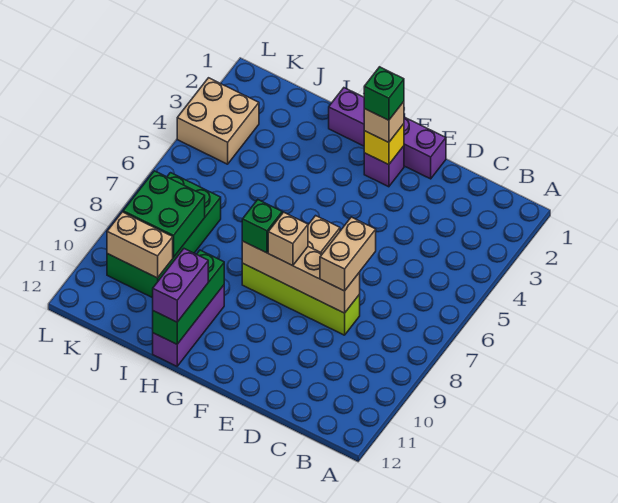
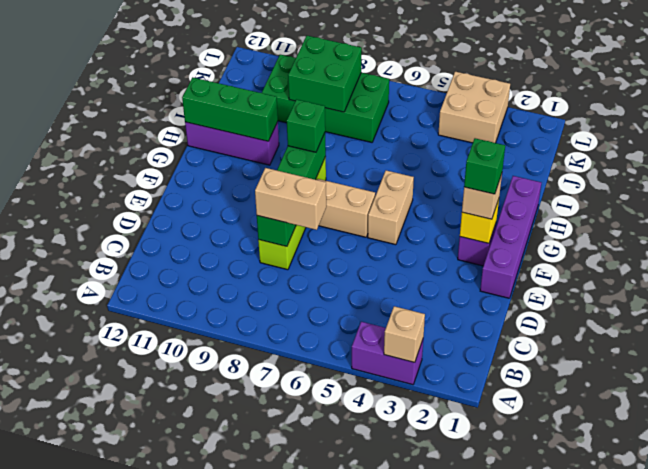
tan 1x4 brick [242,241,360,313] -> green 1x4 brick [257,133,326,246]
tan 1x1 brick [268,212,308,266] -> tan 1x1 brick moved to [384,306,425,362]
purple 1x2 brick [153,249,208,322] -> purple 1x2 brick moved to [352,322,423,385]
tan 1x2 brick [107,212,173,278] -> tan 1x2 brick moved to [368,170,414,245]

